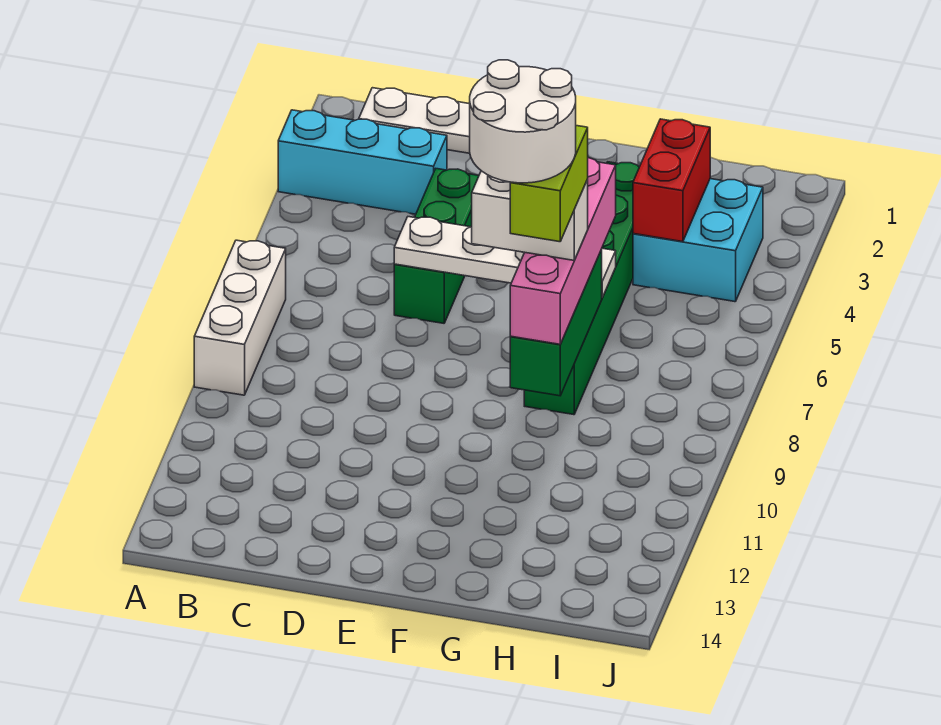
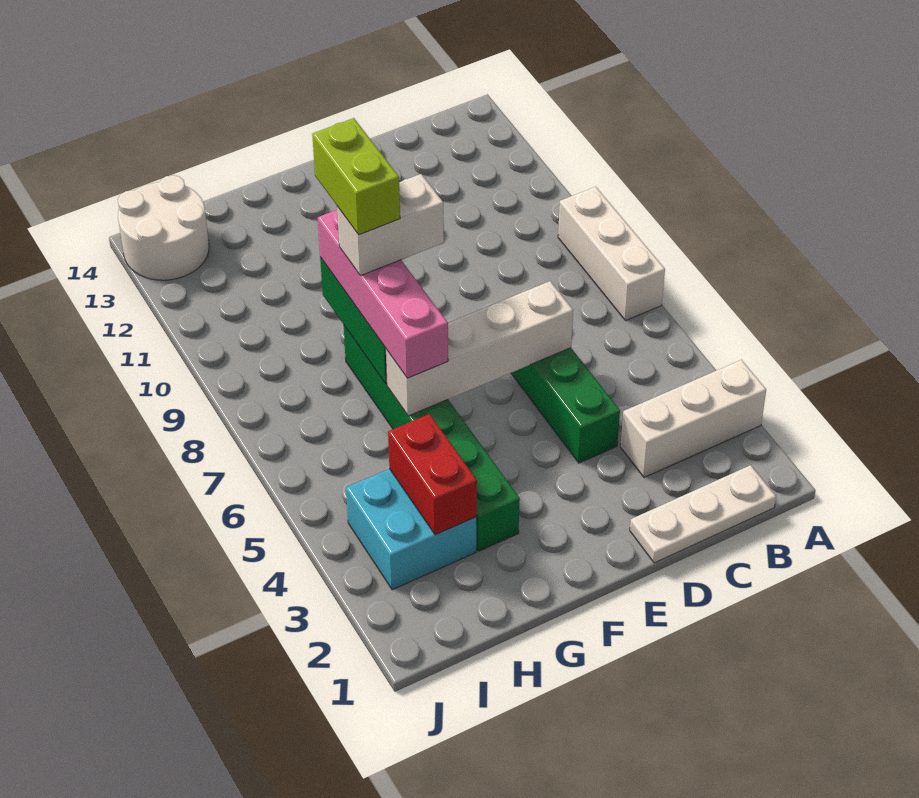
cyan 1x3 brick [278,110,447,214] -> white 1x3 brick [620,360,766,477]
white 1x4 plate [394,217,616,298] -> white 1x4 brick [386,281,573,416]
white 2x2 round brick [470,60,576,183] -> white 2x2 round brick moved to [118,175,209,280]

